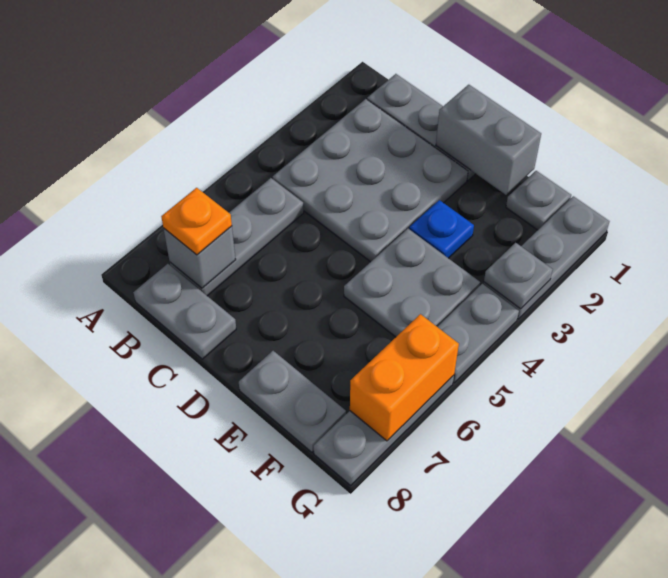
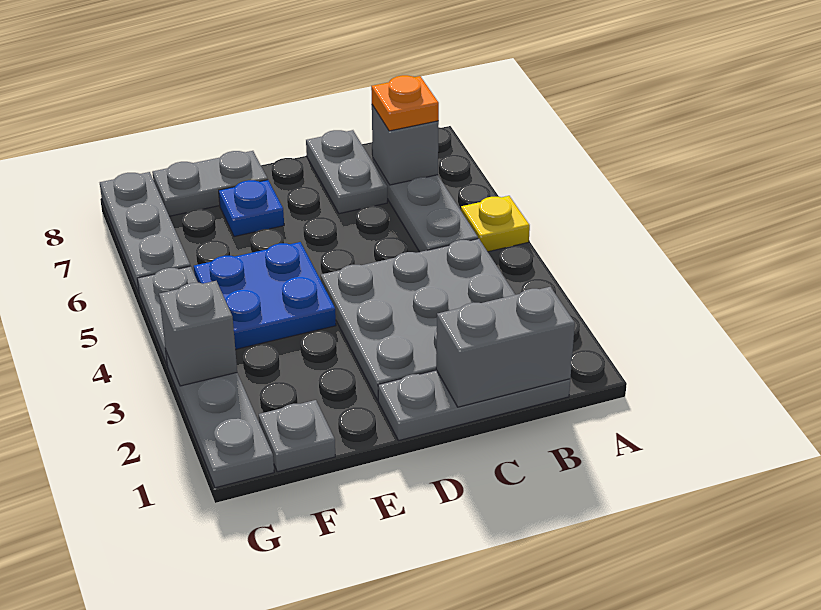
none -> yellow 1x1 plate [461,196,530,252]
grey 1x2 plate [133,264,236,359] -> grey 1x2 plate turned to [306,130,387,214]
grey 1x2 brick [436,85,541,195] -> grey 1x2 brick moved to [436,287,575,407]
blue 1x1 plate [409,200,474,258] -> blue 1x1 plate moved to [219,180,284,237]
grey 2x2 plate [344,229,480,337] -> blue 2x2 plate [194,242,336,349]
grey 1x1 plate [484,243,553,309] -> grey 1x1 brick [159,281,237,386]
orange 1x2 brick [350,314,459,441] -> none

